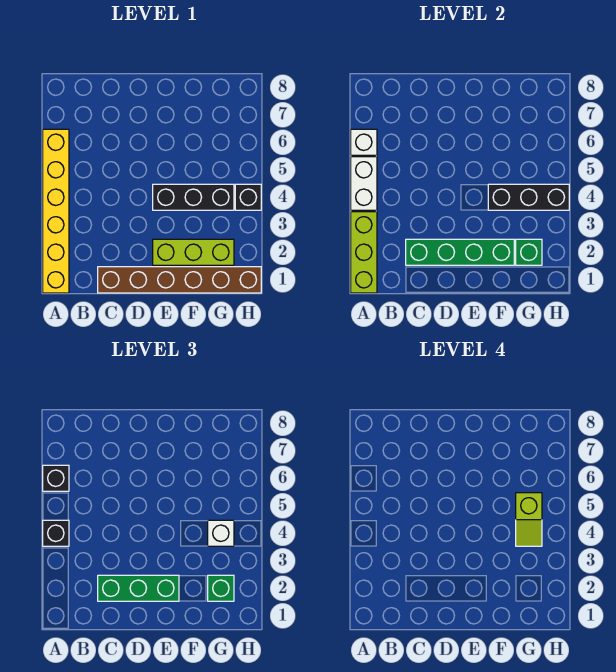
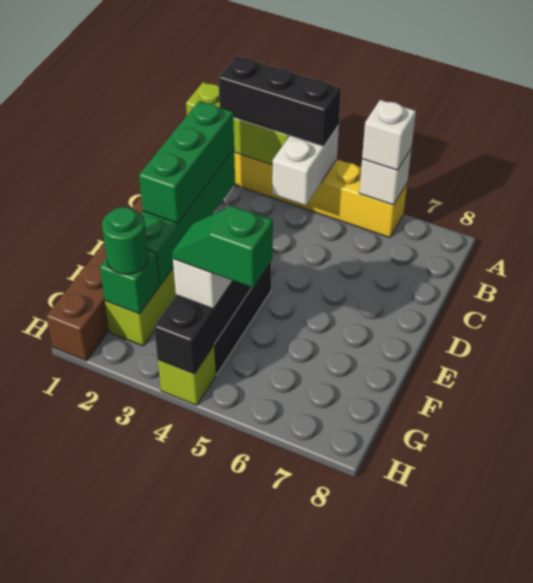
white 1x2 brick [351,157,377,210] -> white 1x2 brick turned to [272,125,339,206]
black 1x1 brick [43,520,69,546] -> black 1x3 brick [219,56,341,146]
black 1x1 brick [43,465,69,491] -> white 1x1 brick [362,100,416,170]
green 1x1 brick [208,575,234,601] -> green 1x1 round brick [102,207,148,274]
lime 1x2 slope [516,493,542,546] -> green 1x2 slope [172,206,273,288]
black 1x1 brick [235,184,261,210] -> lime 1x1 brick [158,346,216,405]

